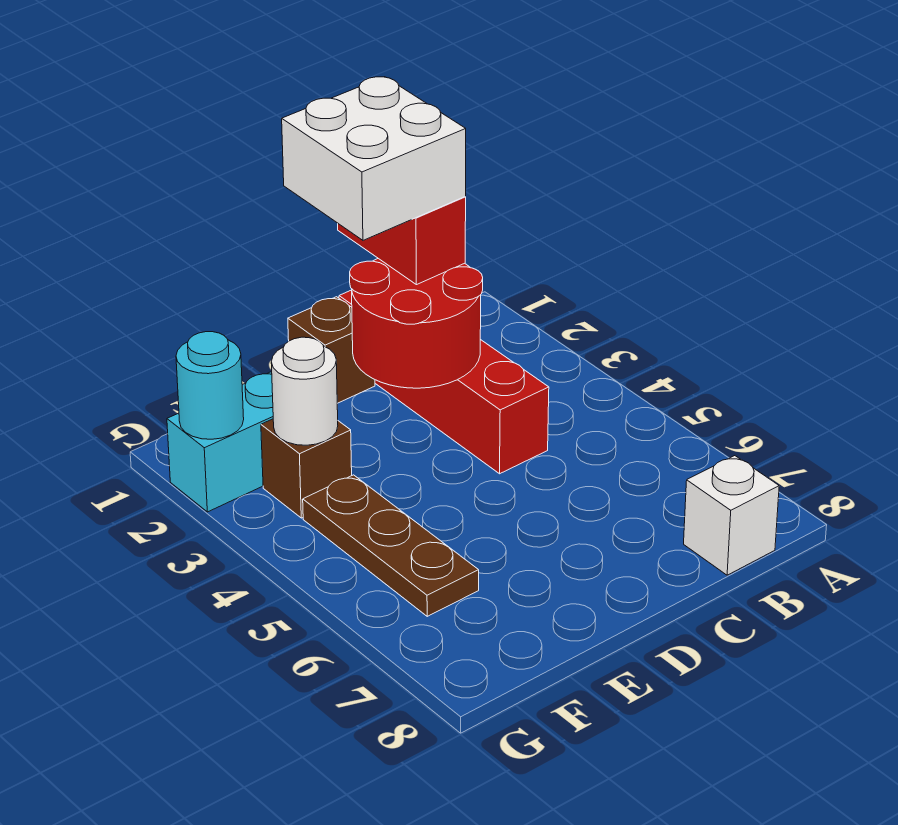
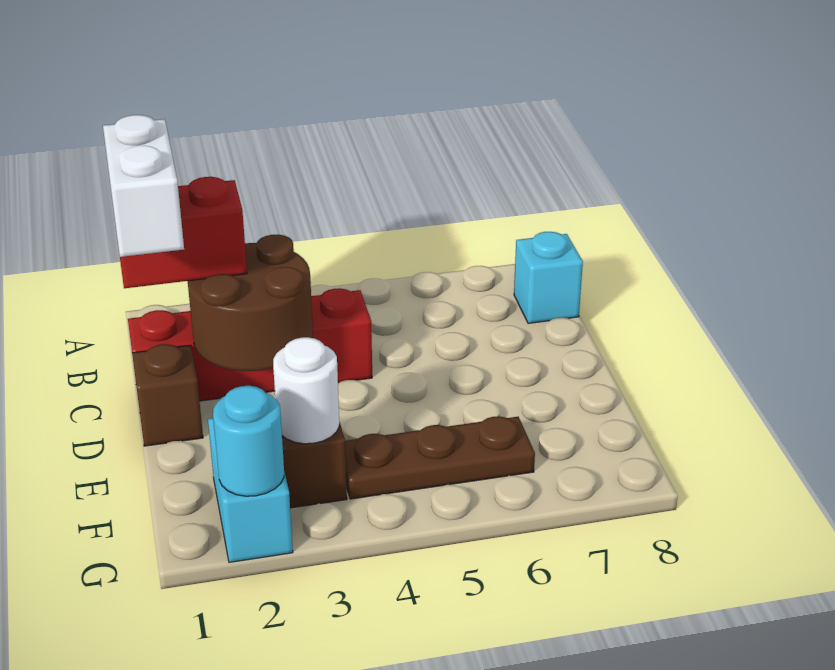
white 1x1 brick [684,456,779,575] -> cyan 1x1 brick [514,232,583,323]
white 2x2 brick [282,77,466,240] -> white 1x2 brick [103,115,184,257]
red 2x2 round brick [350,259,483,388] -> brown 2x2 round brick [188,235,313,371]

